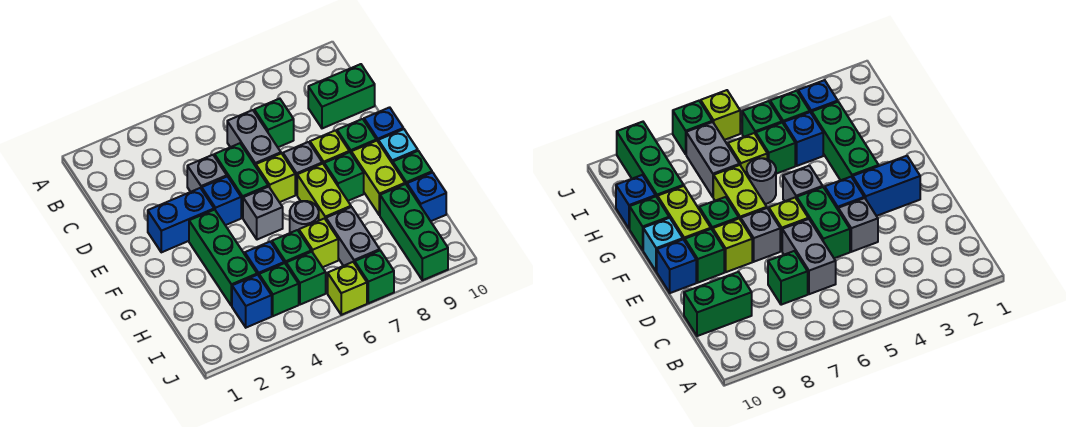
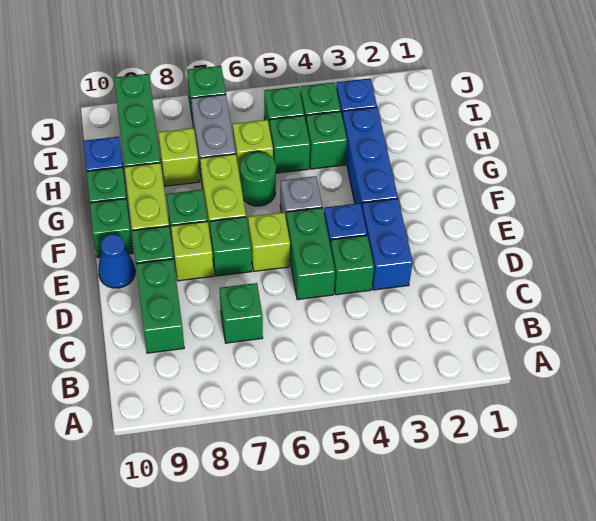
grey 1x2 brick [227,110,281,166] -> none
green 1x2 brick [308,64,375,128] -> green 1x2 brick turned to [136,259,184,353]
grey 1x1 brick [187,155,227,192] -> green 1x1 brick [330,235,374,295]
blue 1x2 brick [148,188,214,252] -> blue 1x2 brick turned to [362,199,413,290]
grey 1x1 brick [283,142,322,195] -> green 1x1 brick [210,217,252,276]
blue 1x1 brick [364,107,403,141] -> blue 1x1 cone [98,234,135,288]
green 1x3 brick [189,210,257,306] -> blue 1x3 brick [342,107,398,207]
cyan 1x1 brick [378,129,418,164] -> green 1x1 brick [90,199,133,258]
grey 1x1 round brick [290,201,319,233] -> green 1x1 round brick [240,152,276,206]
blue 1x1 brick [245,242,284,276] -> green 1x1 brick [306,111,347,169]
lime 1x1 brick [328,262,367,315] -> lime 1x1 brick moved to [158,128,200,186]

